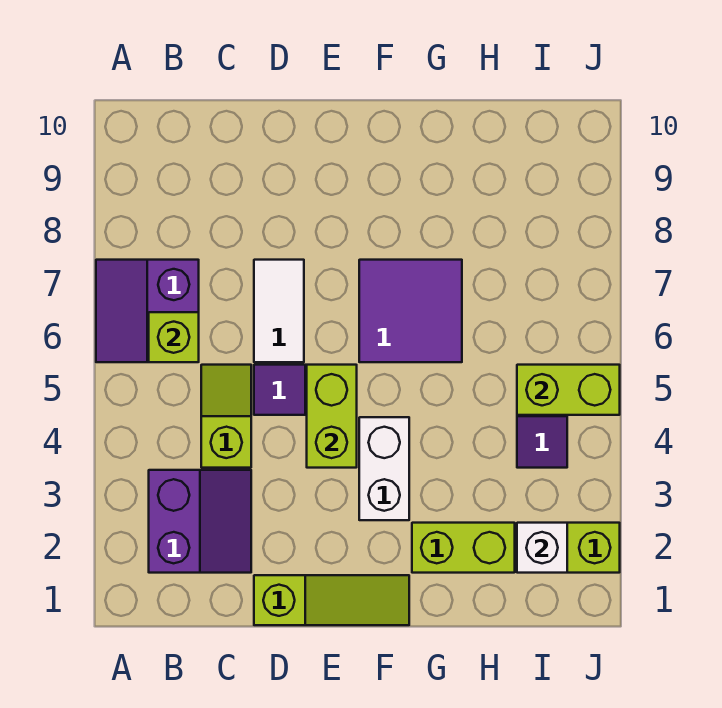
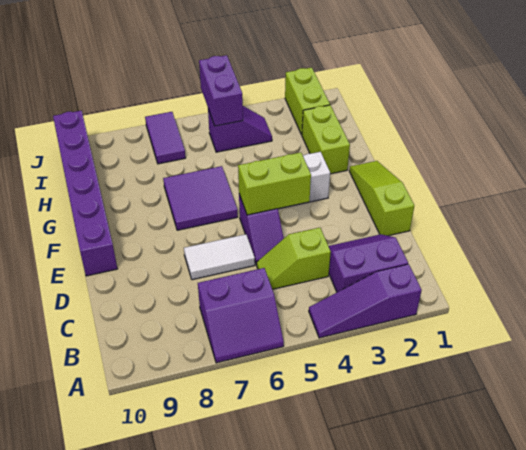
none -> purple 1x3 slope [309,264,422,338]
lime 1x1 brick [149,312,199,362] -> none
none -> purple 1x6 brick [53,111,117,276]
white 1x1 brick [517,523,567,573] -> none
lime 1x2 brick [517,365,620,415] -> purple 1x2 brick [199,55,243,126]
none -> purple 1x2 tile [145,112,186,164]

